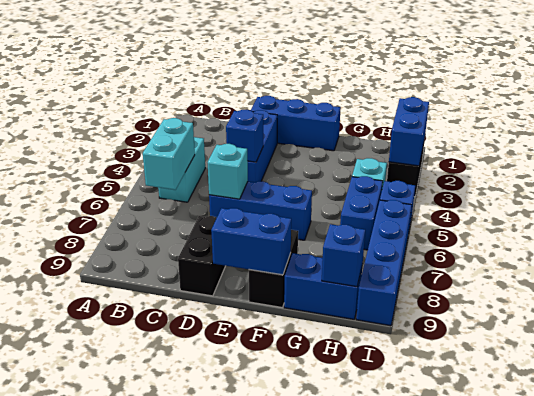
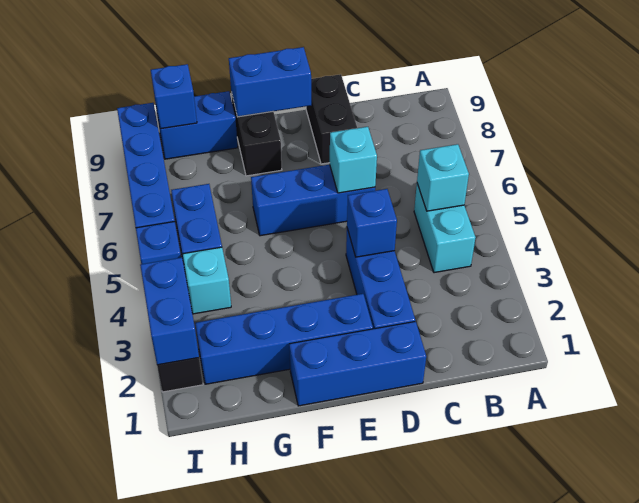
cyan 1x2 brick [143,118,195,190] -> cyan 1x1 brick [417,144,469,211]
none -> blue 1x4 brick [195,294,373,384]

